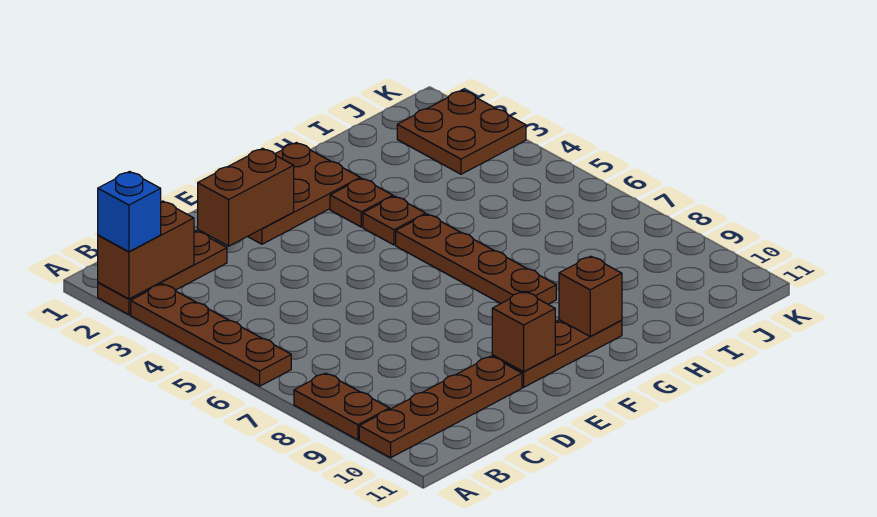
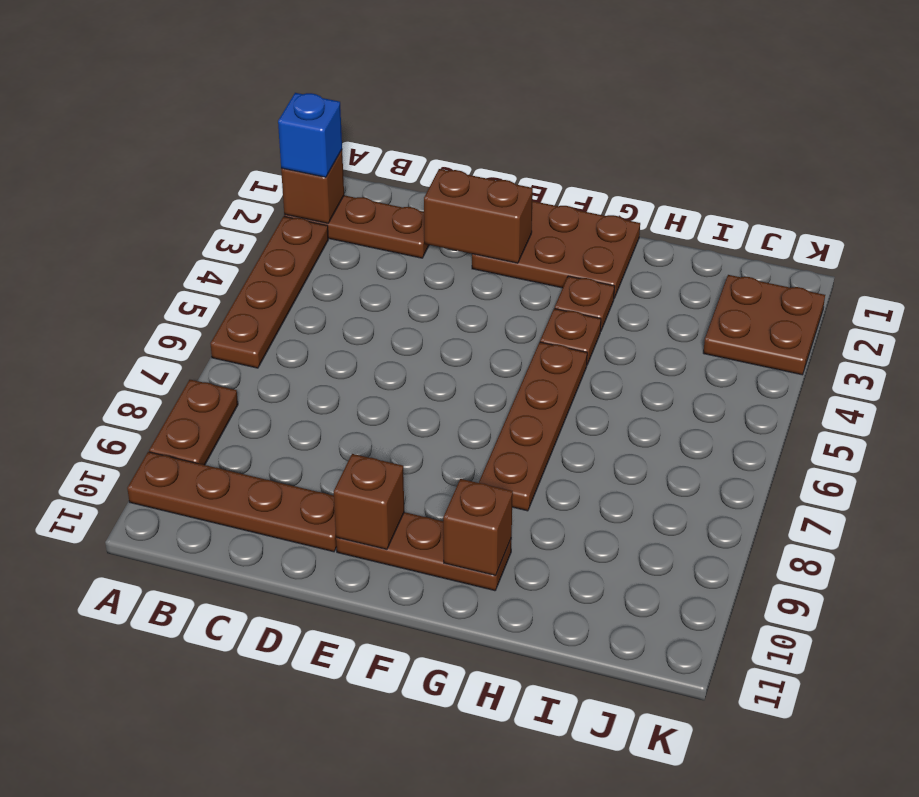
brown 1x2 brick [98,201,194,299] -> brown 1x1 brick [281,150,344,223]

